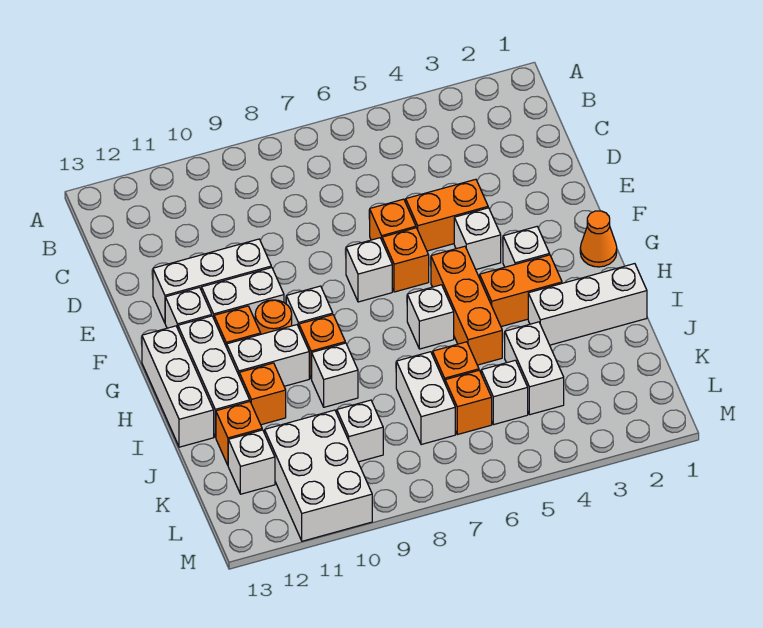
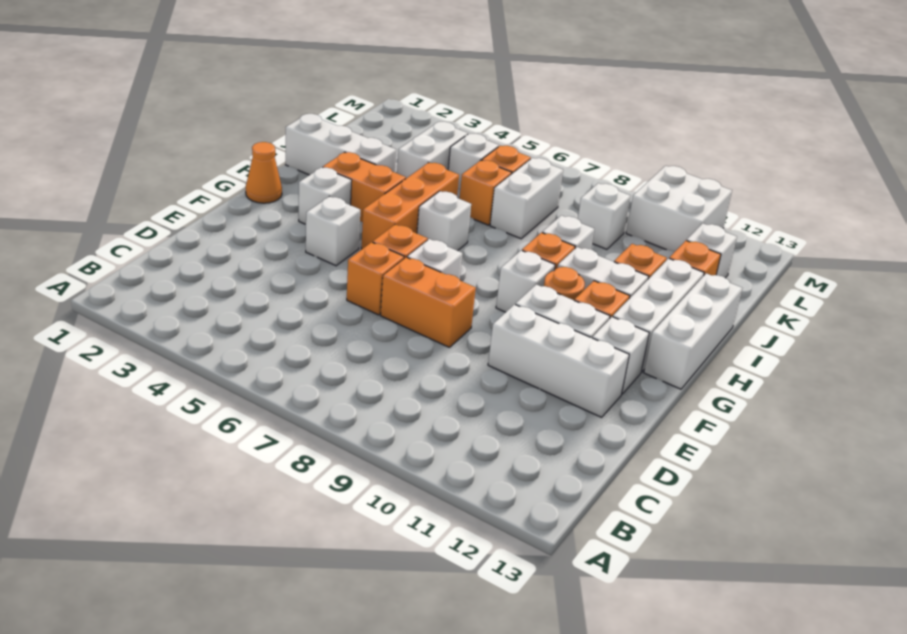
orange 1x2 brick [406,179,488,251] -> orange 1x2 brick moved to [381,257,476,347]
white 2x3 brick [265,410,372,541] -> white 2x2 brick [626,166,732,251]

